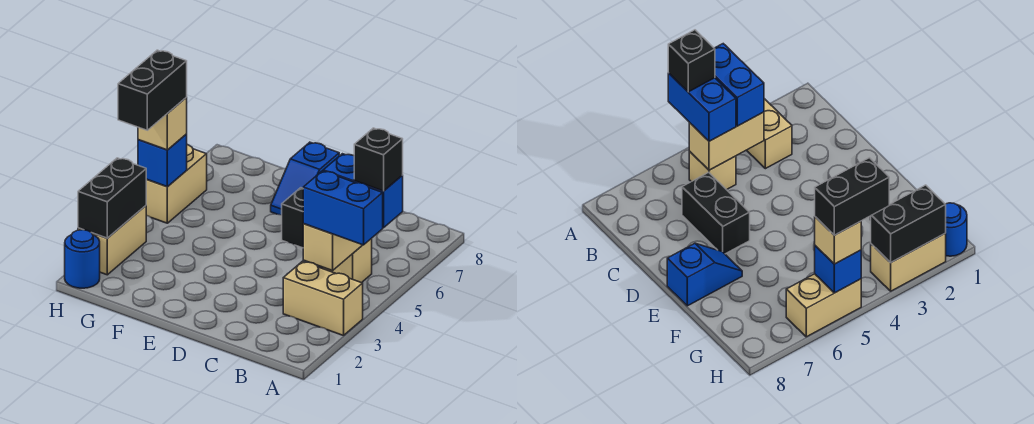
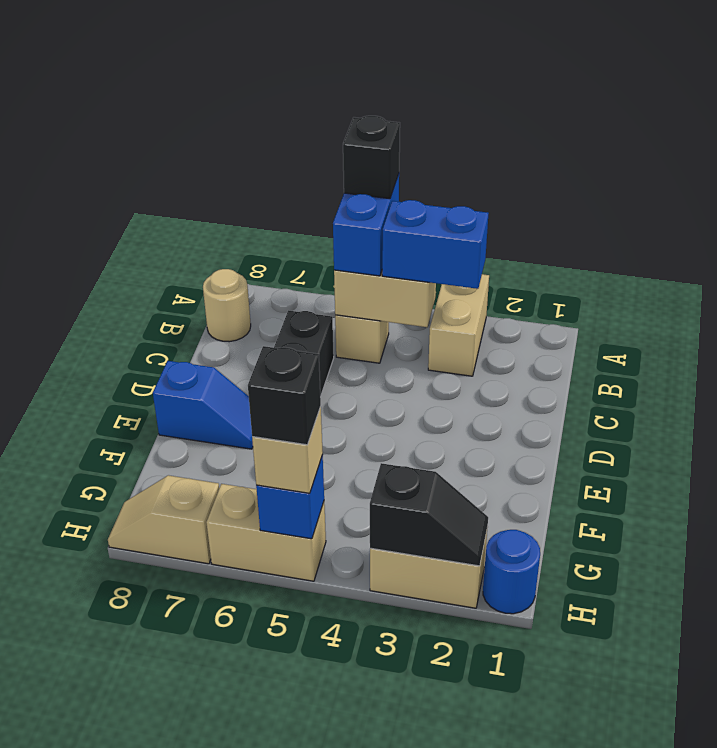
blue 1x2 brick [303,171,383,245] -> blue 1x2 brick turned to [382,200,489,289]
none -> tan 1x1 round brick [203,269,251,342]
black 1x2 brick [78,158,147,238] -> black 1x2 slope [370,463,488,566]
black 1x2 brick [118,50,187,130] -> black 1x1 brick [248,346,321,445]
none -> tan 1x2 slope [108,475,219,564]

